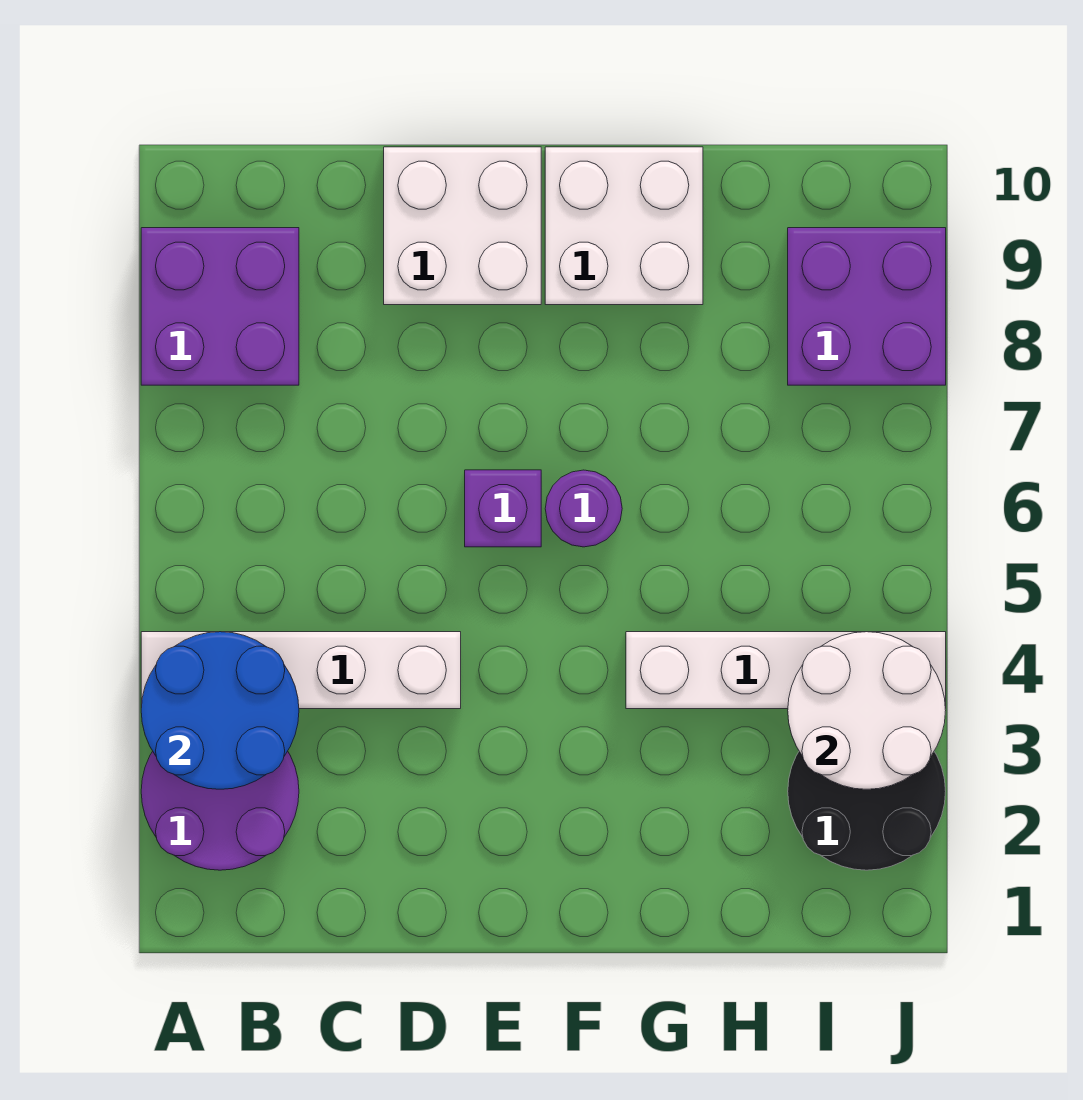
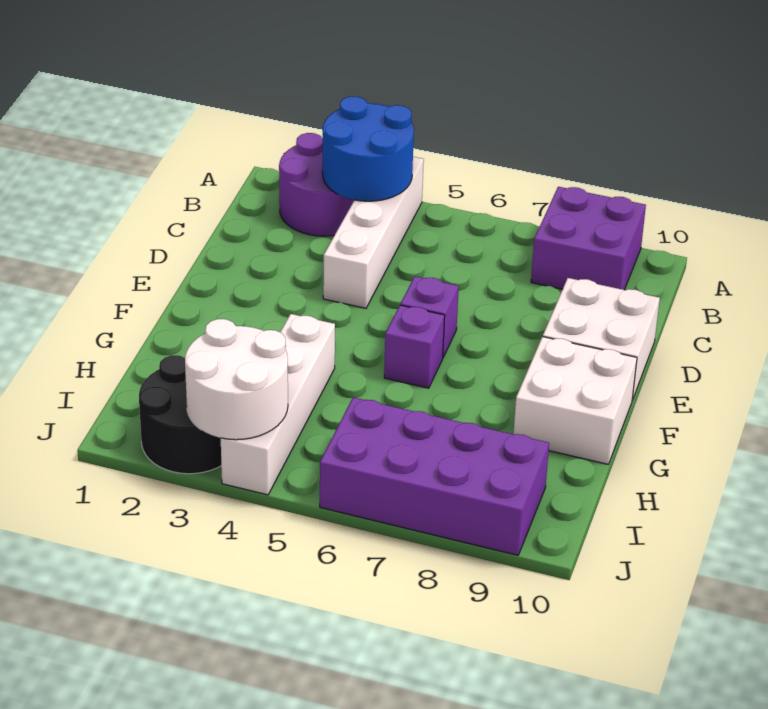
purple 1x1 round brick [545,470,622,547] -> purple 1x1 brick [384,305,445,388]
purple 2x2 brick [788,228,946,385] -> purple 2x4 brick [320,397,549,555]

